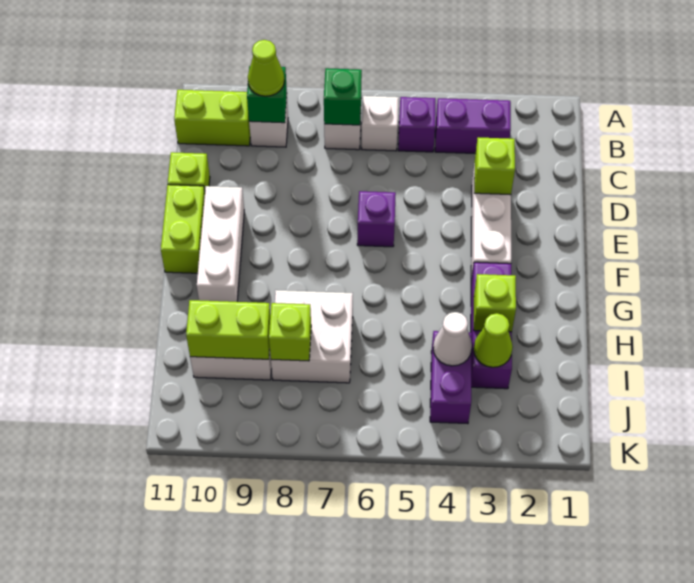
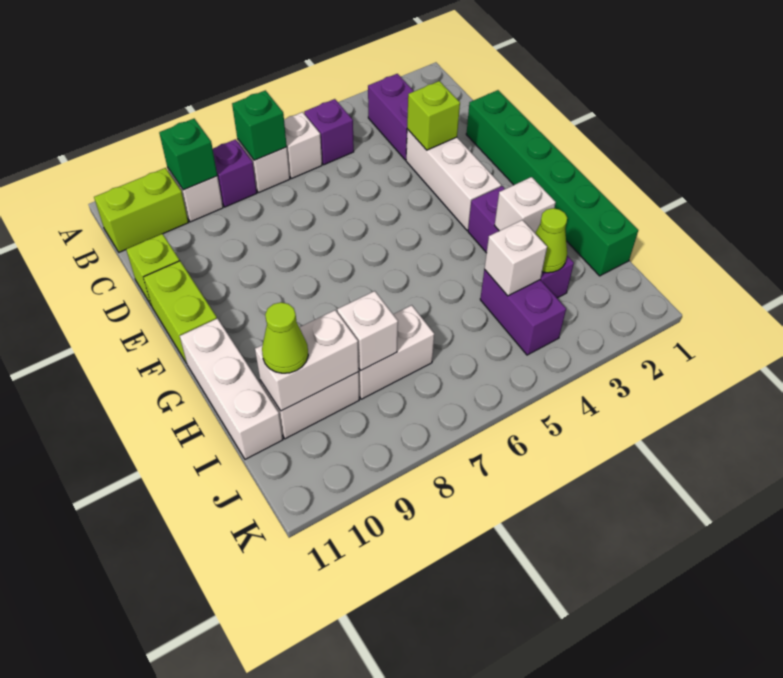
purple 1x2 brick [435,98,511,153] -> purple 1x2 brick turned to [368,74,414,160]
lime 1x1 cone [248,40,284,96] -> lime 1x1 cone moved to [262,302,308,373]
none -> green 1x6 brick [466,90,638,276]
purple 1x1 brick [357,191,396,247] -> purple 1x1 brick moved to [213,139,257,207]
white 1x3 brick [197,186,244,302] -> white 1x3 brick moved to [180,318,283,459]
lime 1x1 brick [474,274,516,332] -> white 1x1 brick [494,177,556,233]
white 2x2 brick [271,290,353,383] -> white 1x2 brick [359,305,434,399]
white 1x1 cone [433,312,472,366] -> white 1x1 brick [484,220,547,296]
lime 1x1 brick [269,303,311,361] -> white 1x1 brick [337,291,398,370]
lime 1x2 brick [186,300,270,359] -> white 1x2 brick [255,310,359,411]

